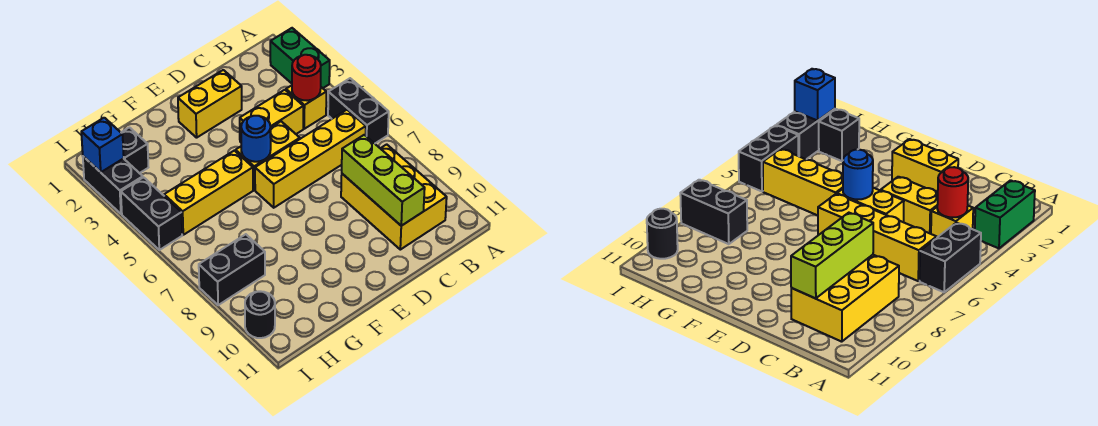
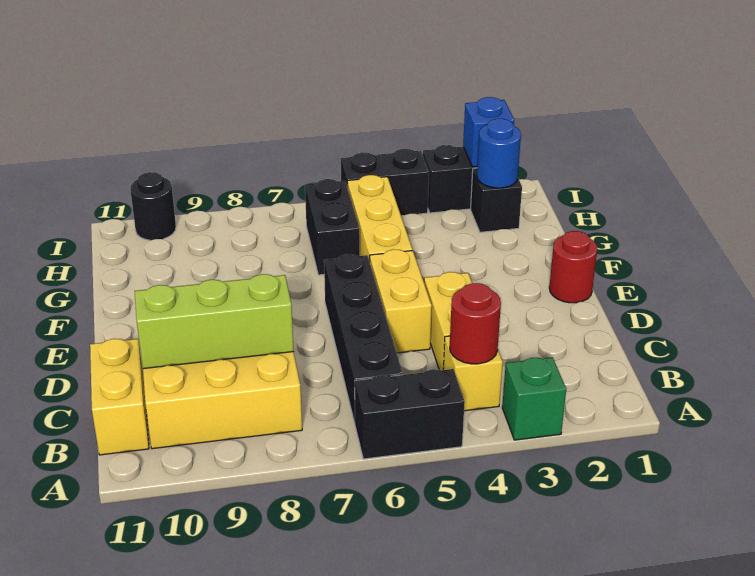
green 1x2 brick [270,28,330,88] -> green 1x1 brick [502,357,566,440]
yellow 1x4 brick [255,110,366,208] -> black 1x4 brick [324,254,403,423]
yellow 1x2 brick [178,70,242,138] -> yellow 1x2 brick moved to [90,339,149,455]
none -> red 1x1 round brick [549,231,597,303]
blue 1x1 round brick [241,116,271,162] -> blue 1x1 round brick moved to [477,119,521,188]
black 1x2 brick [199,234,265,305] -> black 1x2 brick moved to [305,179,360,275]

